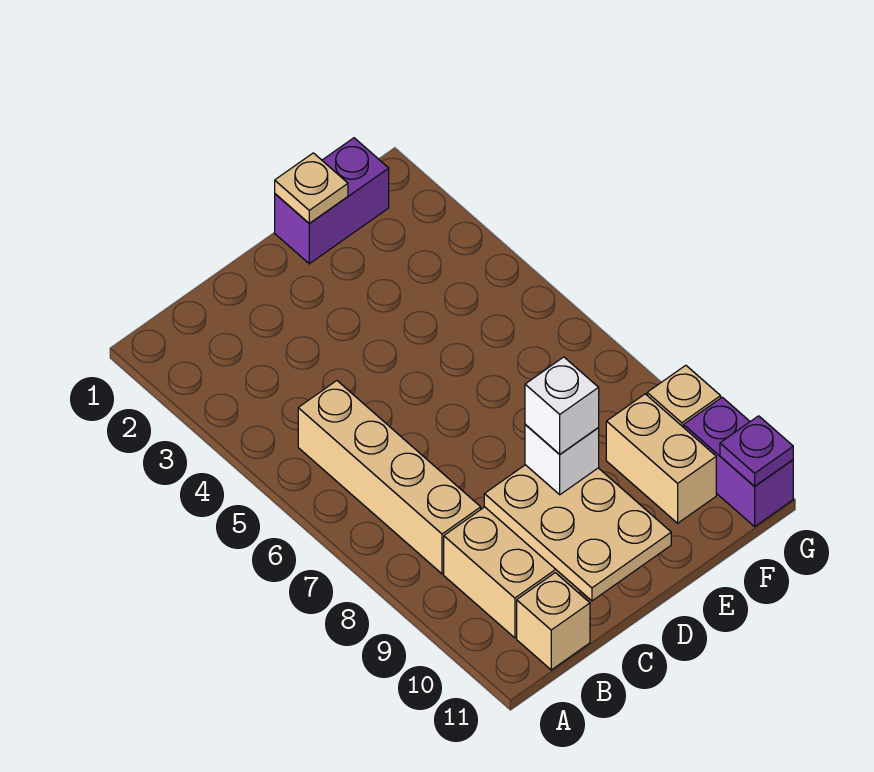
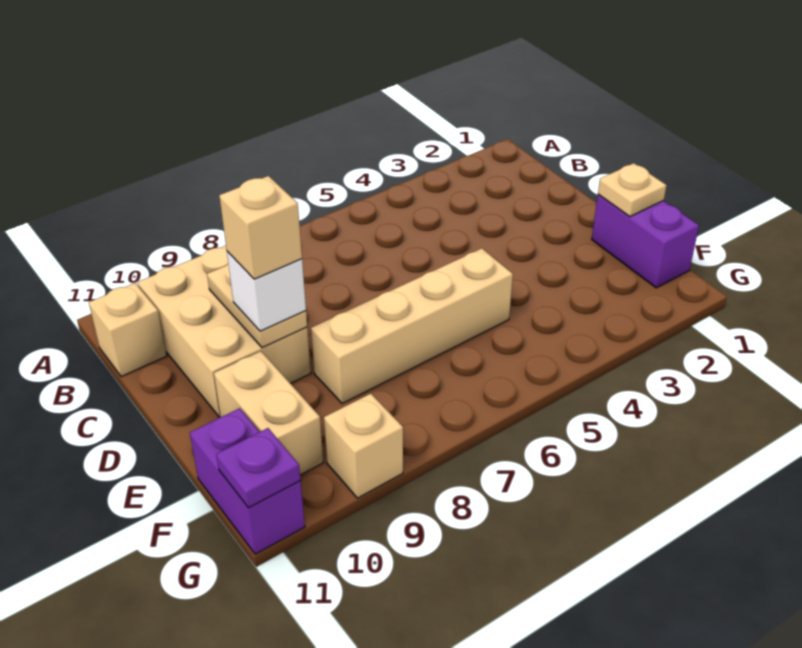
tan 1x4 brick [298,381,481,574] -> tan 1x4 brick moved to [311,248,513,404]
tan 2x3 plate [484,465,671,601] -> tan 1x2 plate [207,264,307,348]
white 1x1 brick [525,357,599,454] -> tan 1x1 brick [219,176,302,279]
tan 1x2 brick [606,394,716,523] -> tan 1x2 brick turned to [214,351,323,475]
purple 1x2 brick [684,397,793,527] -> purple 1x2 brick turned to [190,408,305,554]

